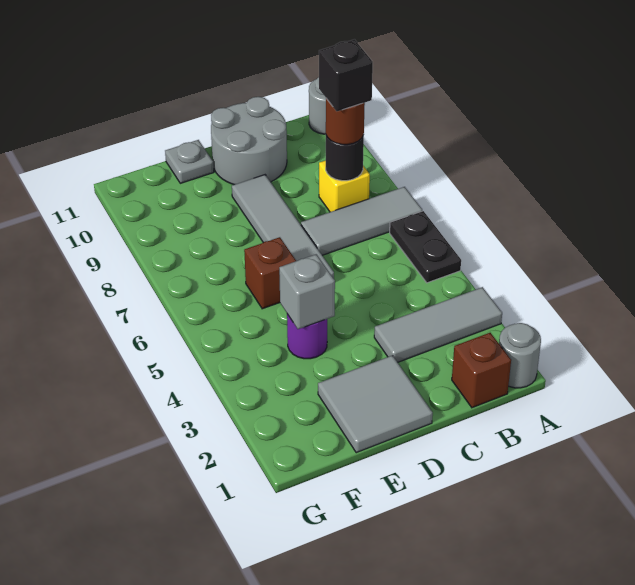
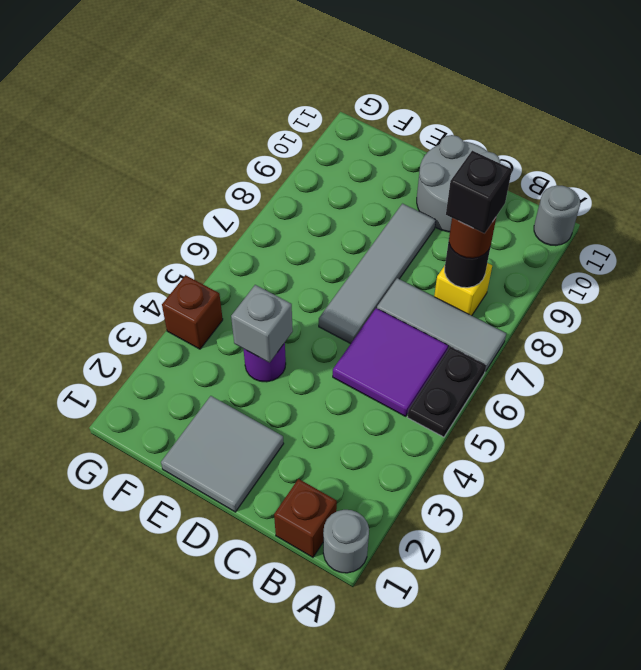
grey 1x3 tile [374,287,502,362] -> none
none -> purple 2x2 tile [333,308,448,416]
brown 1x1 brick [244,237,296,309] -> brown 1x1 brick moved to [162,275,223,349]
grey 1x1 plate [165,140,214,183] -> none

